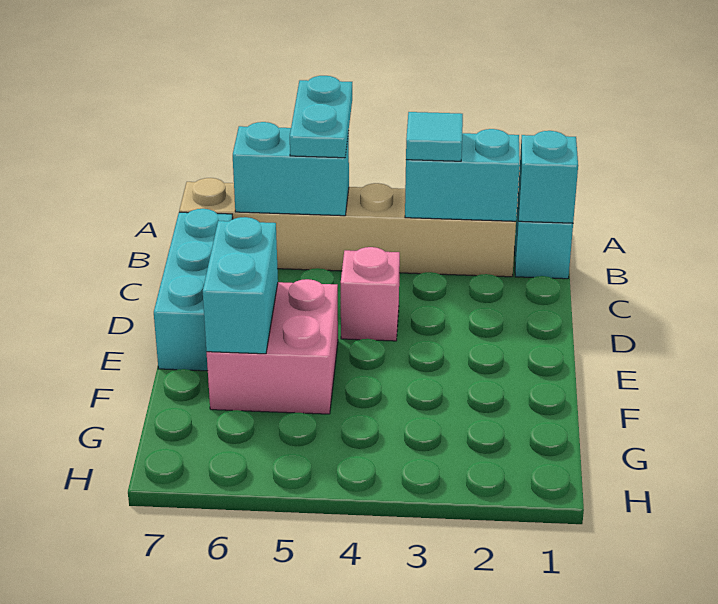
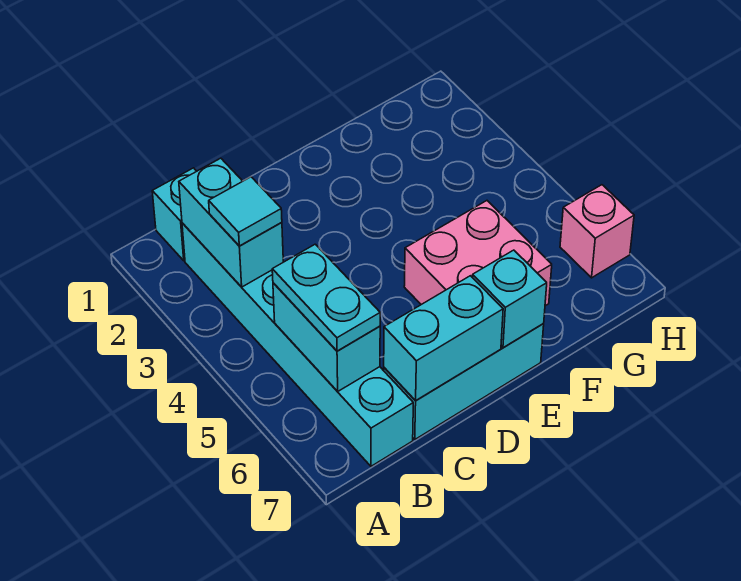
cyan 1x2 plate [290,76,352,158] -> cyan 1x2 plate turned to [272,244,380,351]
cyan 1x1 brick [518,131,578,223] -> cyan 1x1 brick moved to [472,250,547,348]
tan 1x6 brick [179,178,516,277] -> cyan 1x6 brick [182,223,413,466]
pink 1x1 brick [341,247,400,341] -> pink 1x1 brick moved to [560,185,634,278]
cyan 1x2 brick [203,217,278,354] -> cyan 1x2 brick moved to [384,276,503,401]

